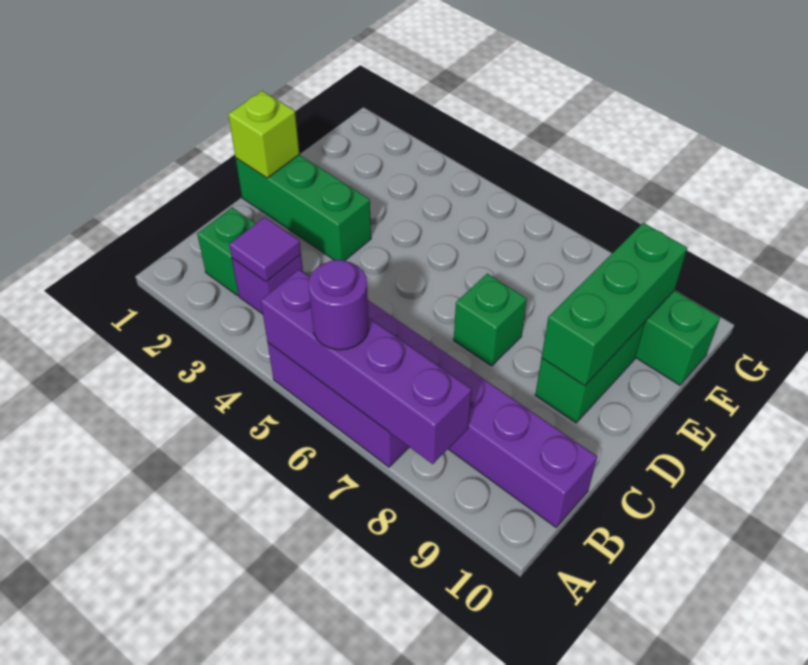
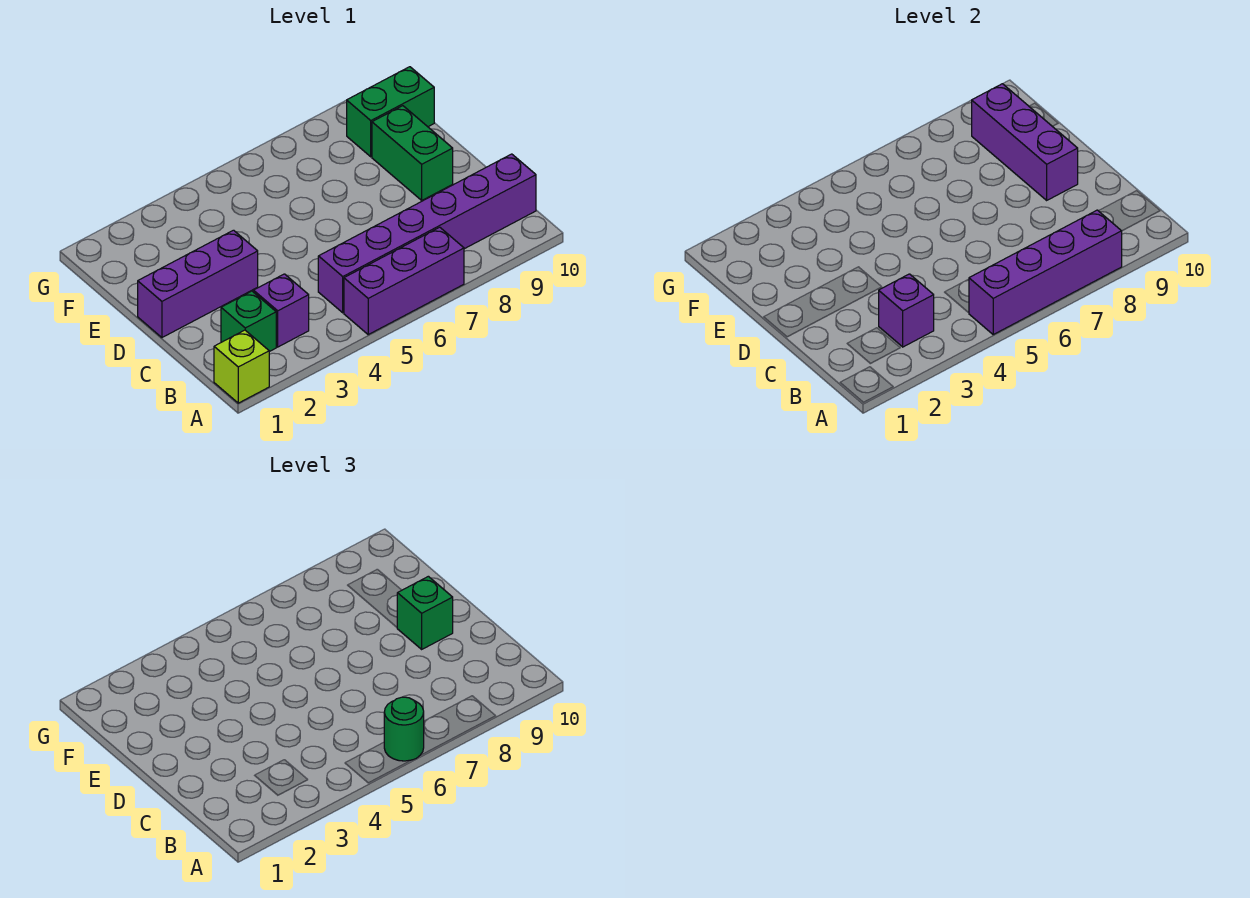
purple 1x1 round brick [309,260,369,350] -> green 1x1 round brick [384,697,424,761]
purple 1x1 tile [229,217,301,282] -> purple 1x1 brick [879,274,934,347]
green 1x3 brick [236,155,371,261] -> purple 1x3 brick [138,230,258,337]
lime 1x1 brick [228,91,299,178] -> lime 1x1 brick moved to [214,330,269,403]
green 1x1 brick [454,274,527,366] -> green 1x1 brick moved to [397,576,453,649]
green 1x3 brick [542,223,687,386] -> purple 1x3 brick [972,84,1078,200]

